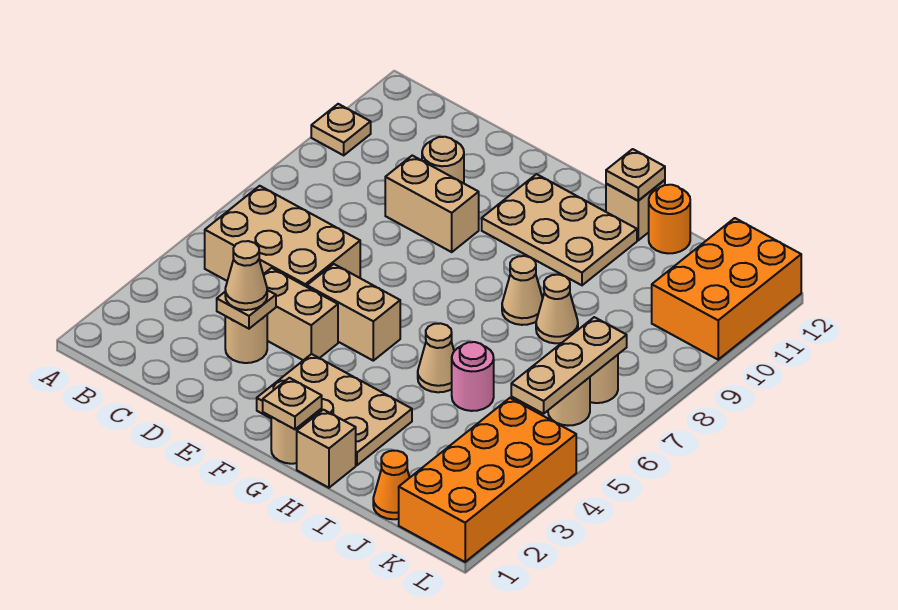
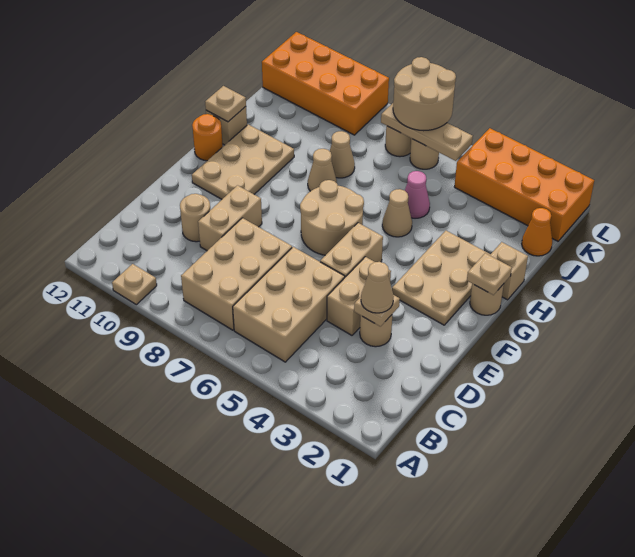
none -> tan 2x3 brick [181,218,292,330]
none -> tan 2x2 round brick [300,180,364,255]
pink 1x1 round brick [452,342,494,411] -> pink 1x1 cone [405,171,430,218]
orange 1x1 round brick [649,185,690,253] -> orange 1x1 round brick moved to [192,114,223,161]
none -> tan 2x2 round brick [393,57,456,131]
orange 2x3 brick [652,218,801,360] -> orange 2x4 brick [262,32,389,135]

